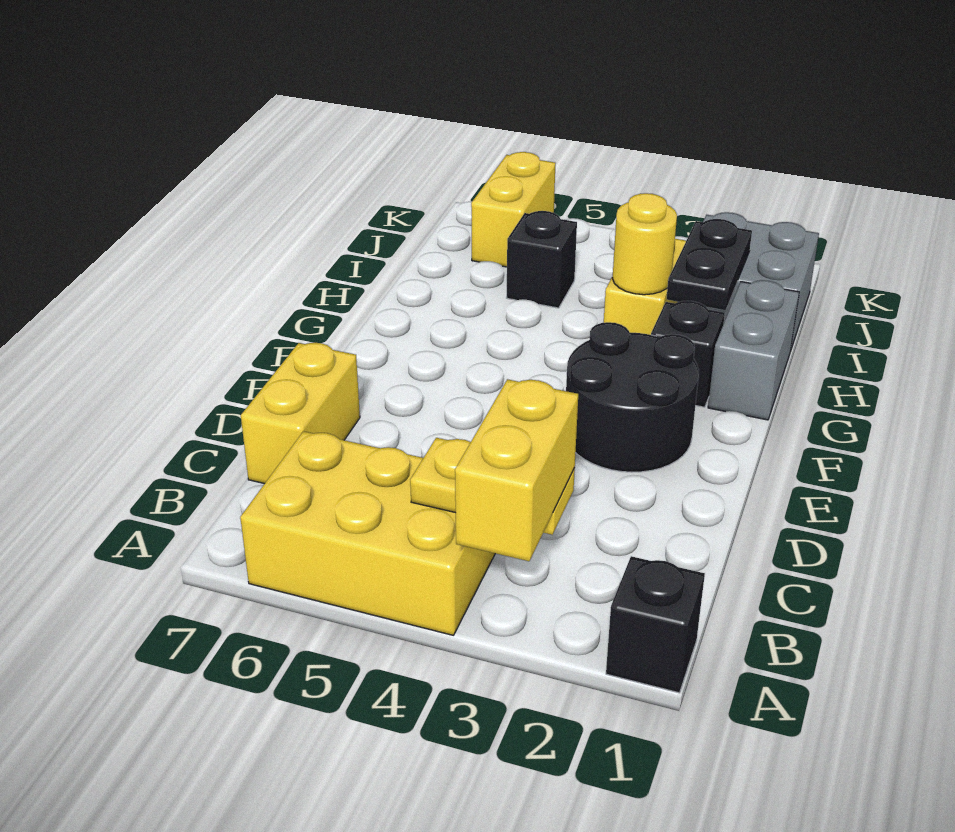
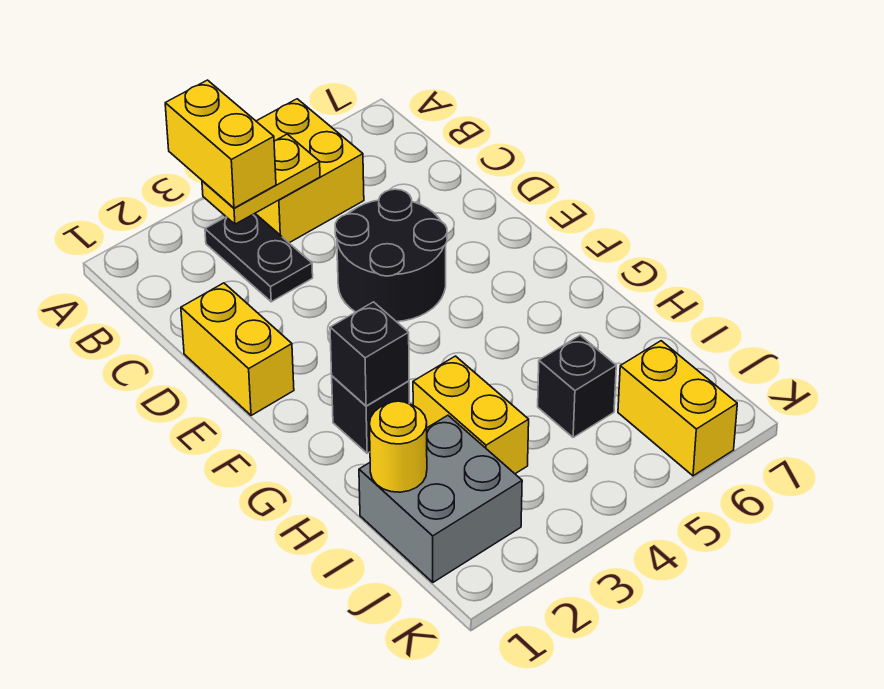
black 1x1 brick [606,556,705,693] -> black 1x1 brick moved to [330,302,409,406]
yellow 2x3 brick [240,431,495,635] -> yellow 2x2 brick [255,99,364,243]
yellow 1x2 brick [241,343,360,484] -> yellow 1x2 brick moved to [181,283,294,416]
black 2x2 round brick [566,322,699,472] -> black 2x2 round brick moved to [335,189,447,322]
grey 1x2 brick [708,280,799,420] -> none
black 1x2 plate [667,219,752,310] -> black 1x2 plate moved to [205,214,313,302]
yellow 1x1 round brick [612,193,677,295] -> yellow 1x1 round brick moved to [369,401,427,492]

